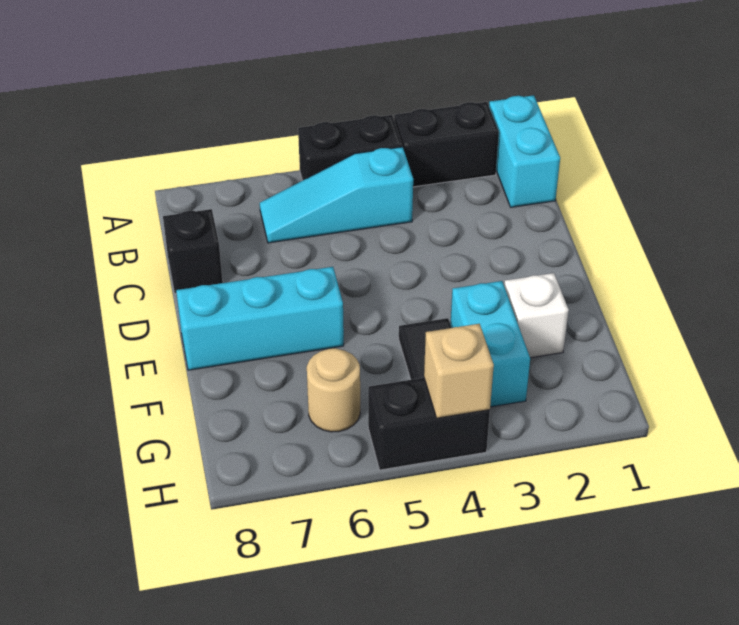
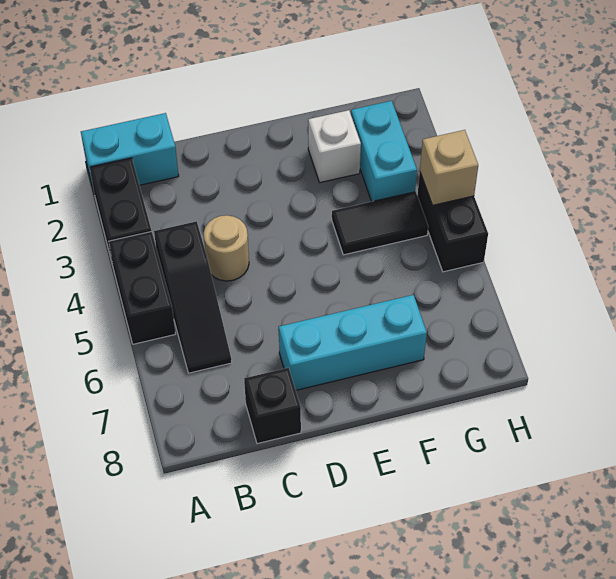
cyan 1x3 slope [260,147,413,243] -> black 1x3 slope [154,221,232,373]
cyan 1x3 brick [176,267,344,370] -> cyan 1x3 brick turned to [279,295,427,390]
cyan 1x2 brick [450,281,530,407] -> cyan 1x2 brick turned to [351,101,417,202]
tan 1x1 round brick [307,348,360,432] -> tan 1x1 round brick moved to [204,215,249,281]

